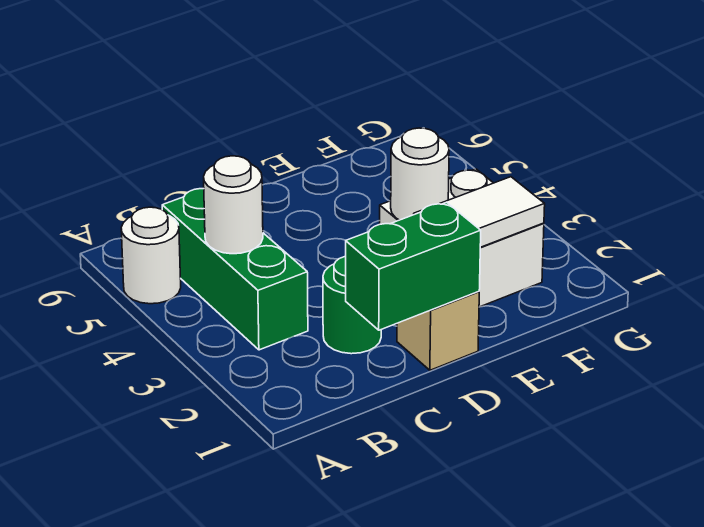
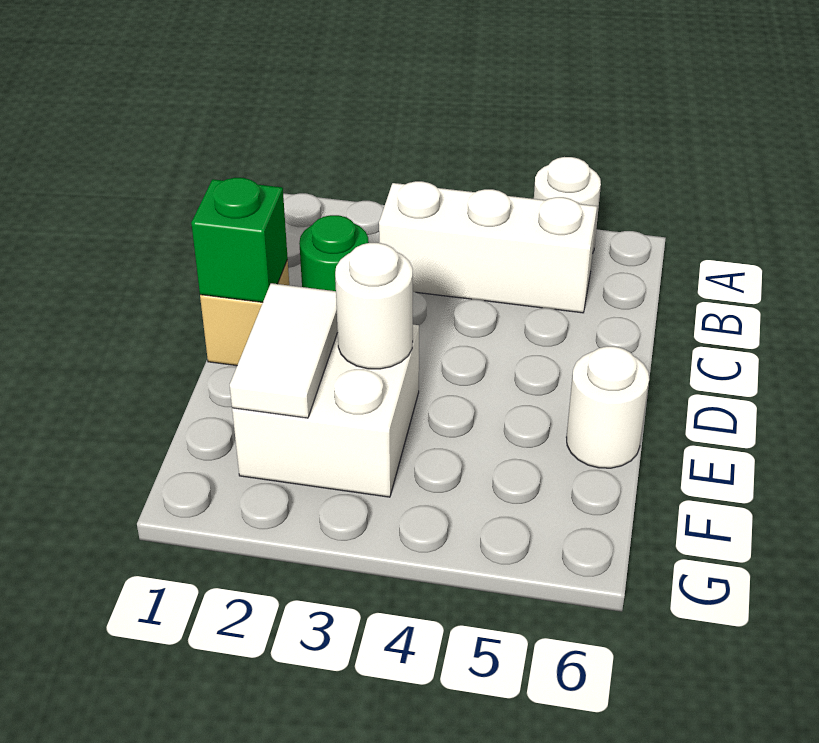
green 1x3 brick [162,189,308,350] -> white 1x3 brick [379,181,597,313]
white 1x1 round brick [204,156,263,254] -> white 1x1 round brick moved to [567,346,649,468]
green 1x2 brick [346,202,481,330] -> green 1x1 brick [191,178,288,302]

